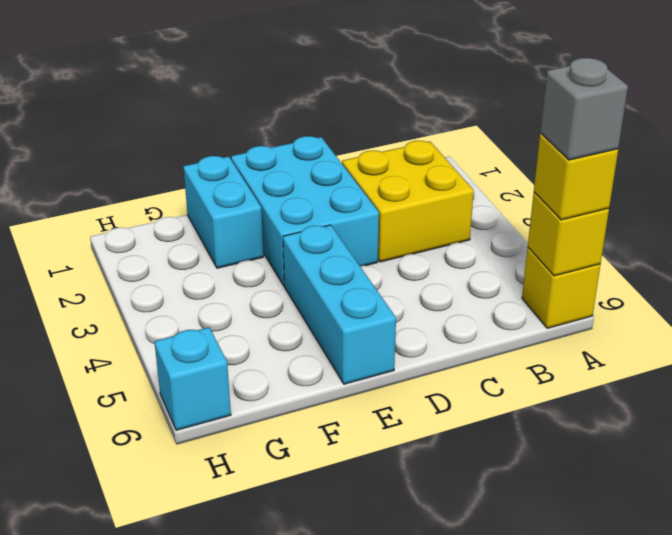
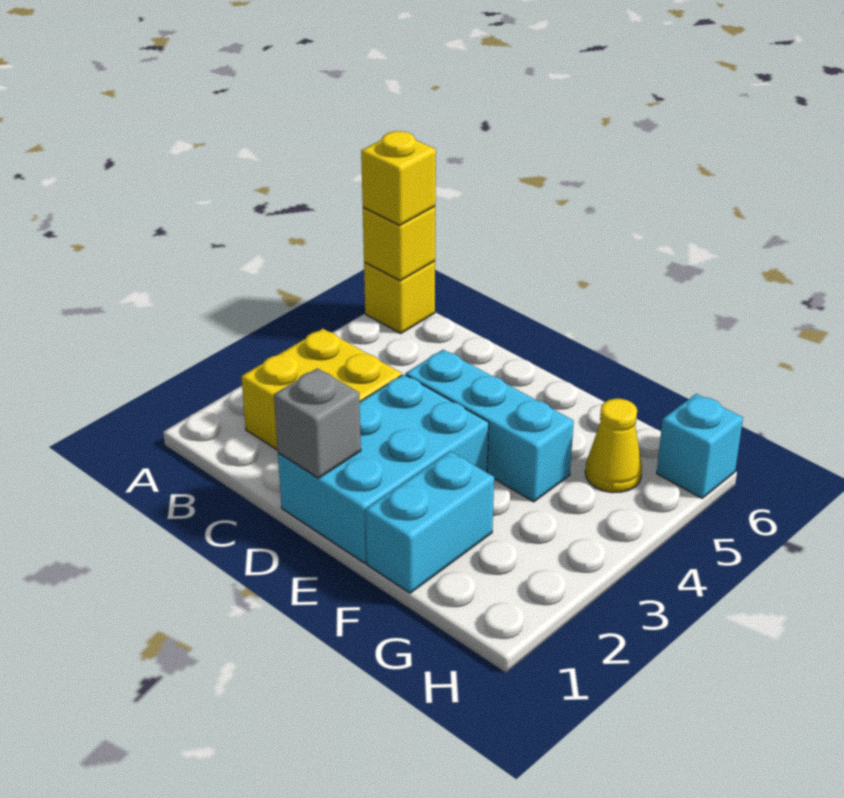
grey 1x1 brick [540,58,628,160] -> grey 1x1 brick moved to [274,368,361,478]
cyan 1x3 brick [283,225,396,384] -> cyan 1x3 brick turned to [406,350,574,502]
none -> yellow 1x1 cone [585,399,642,493]

